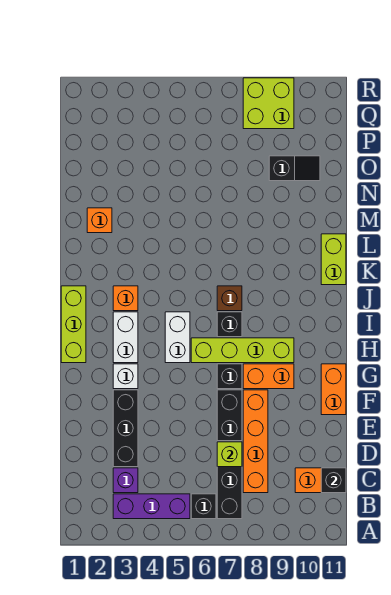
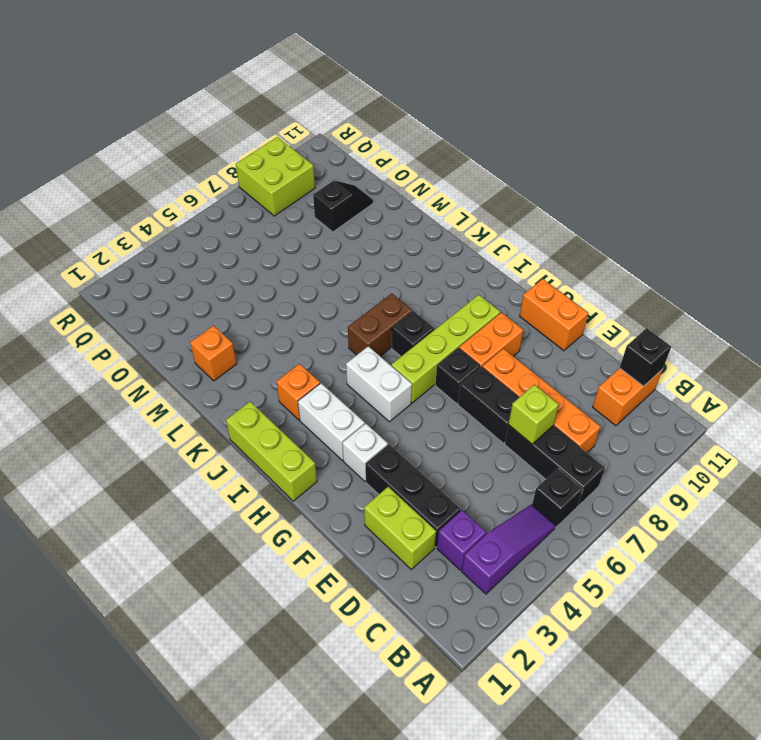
purple 1x3 brick [113,494,190,519] -> purple 1x3 slope [462,505,556,594]
brown 1x1 brick [217,286,242,311] -> brown 1x2 brick [348,293,412,356]
lime 1x2 brick [321,234,346,285] -> lime 1x2 brick moved to [364,487,436,569]

